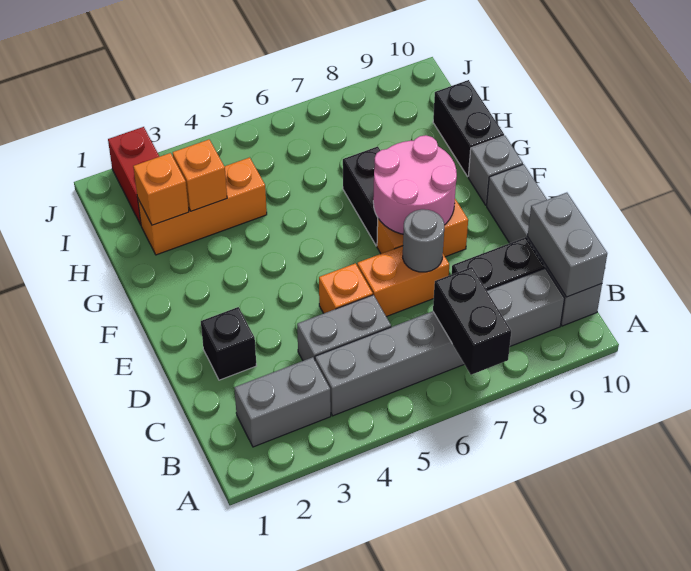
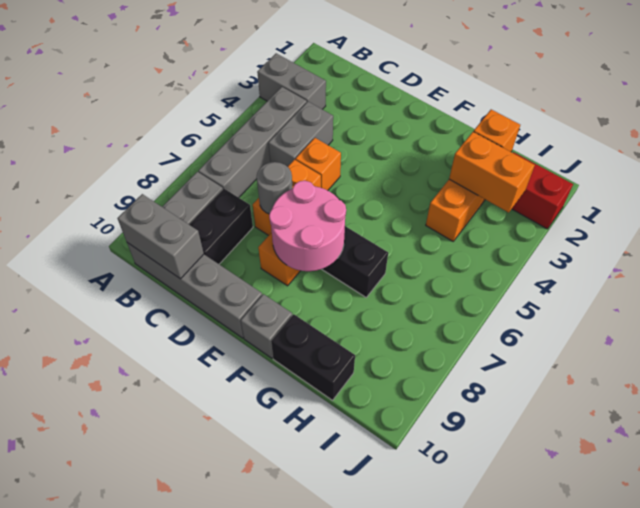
black 1x2 brick [433,267,511,375] -> none
grey 1x2 brick [234,357,331,447] -> grey 1x2 brick turned to [257,53,326,109]
black 1x1 brick [201,307,256,380] -> none
orange 1x1 brick [173,140,227,211] -> orange 1x2 brick [449,132,535,213]

